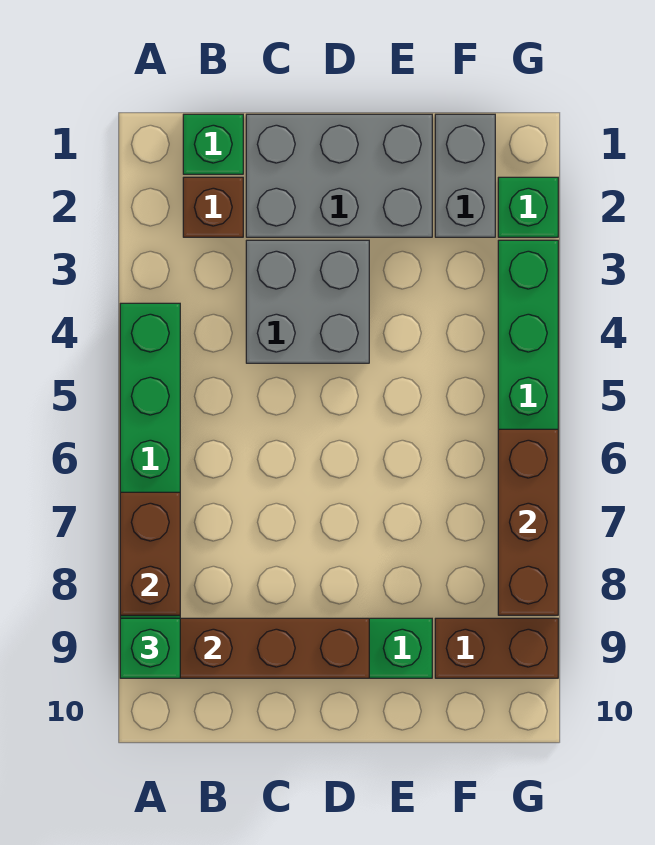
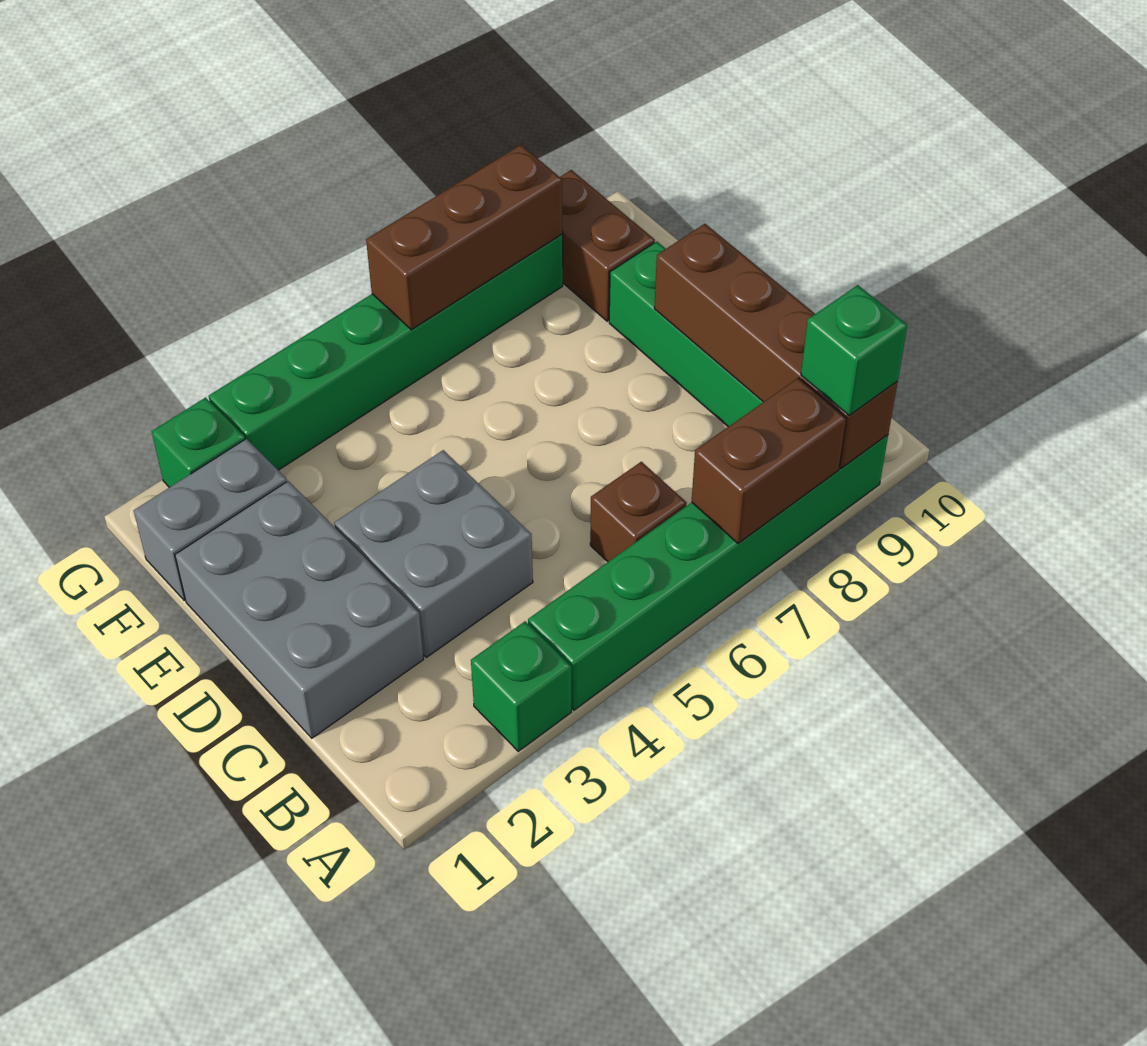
green 1x1 brick [183,114,243,174] -> green 1x1 brick moved to [471,621,571,751]
brown 1x1 brick [183,177,243,237] -> brown 1x1 brick moved to [590,462,687,562]

